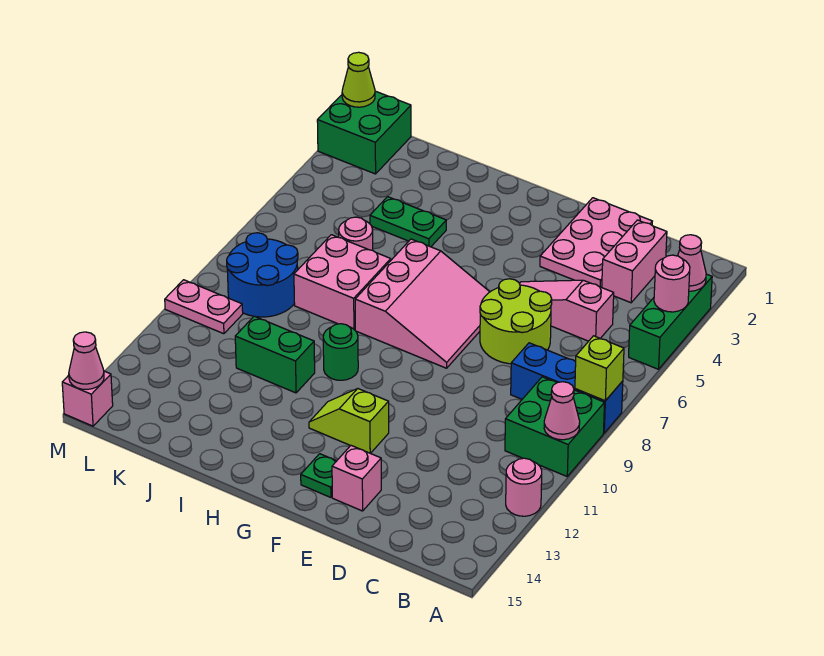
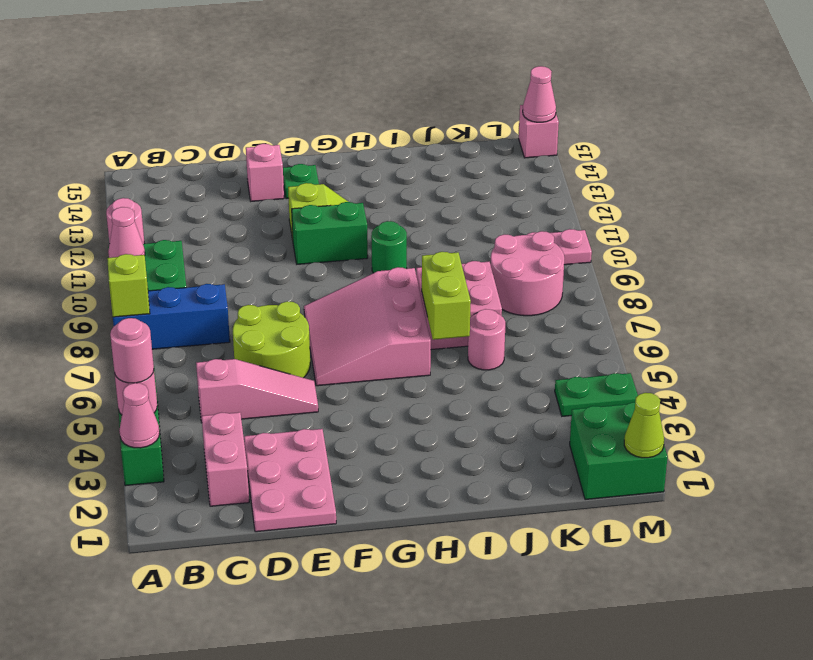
none -> pink 1x1 round brick [110,318,154,383]
green 1x2 plate [370,197,446,247] -> green 1x2 plate moved to [555,373,638,416]
none -> lime 1x2 brick [422,252,471,340]
green 1x2 brick [235,316,315,393] -> green 1x2 brick moved to [292,202,368,264]
blue 2x2 round brick [227,233,298,317] -> pink 2x2 round brick [490,231,564,316]

